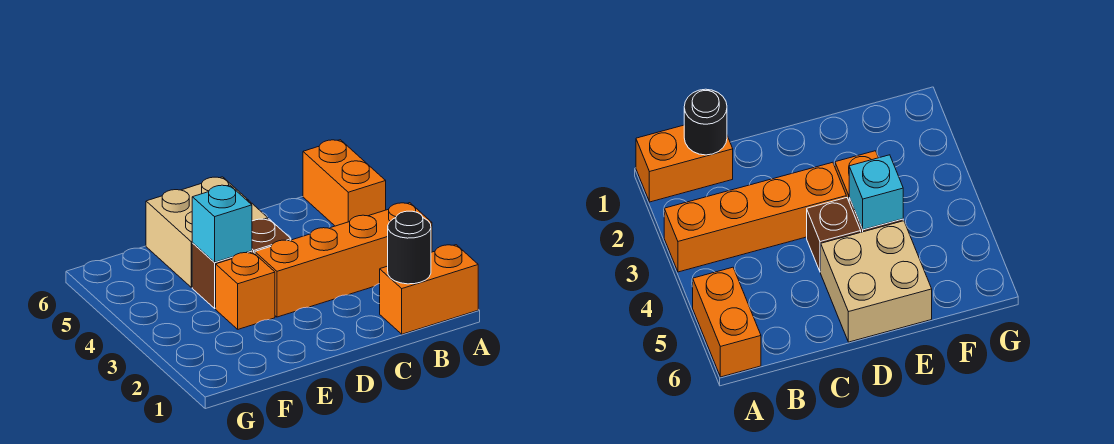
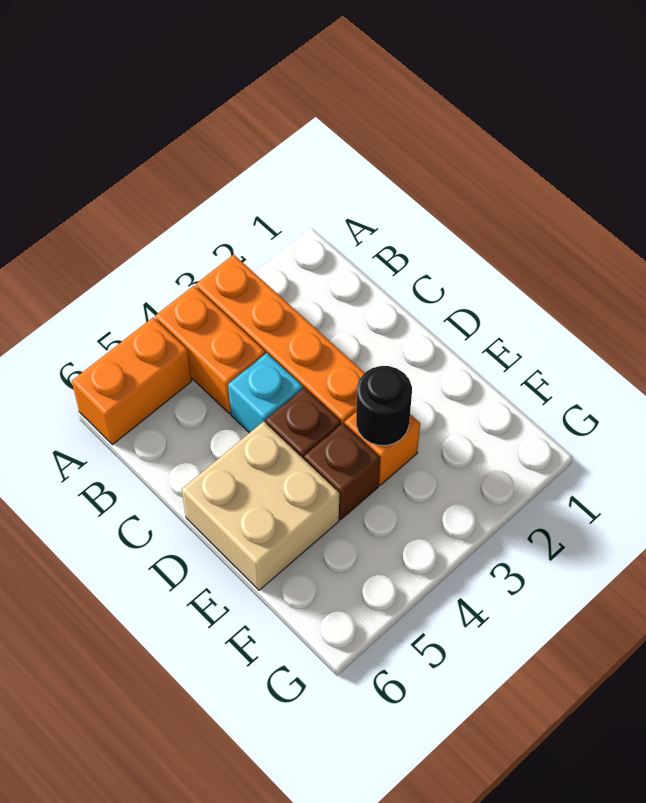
orange 1x2 brick [380,245,478,334] -> orange 1x2 brick moved to [155,286,265,413]
black 1x1 round brick [388,211,431,284] -> black 1x1 round brick moved to [356,366,412,446]
cyan 1x1 brick [192,185,252,262] -> cyan 1x1 brick moved to [228,353,303,433]

